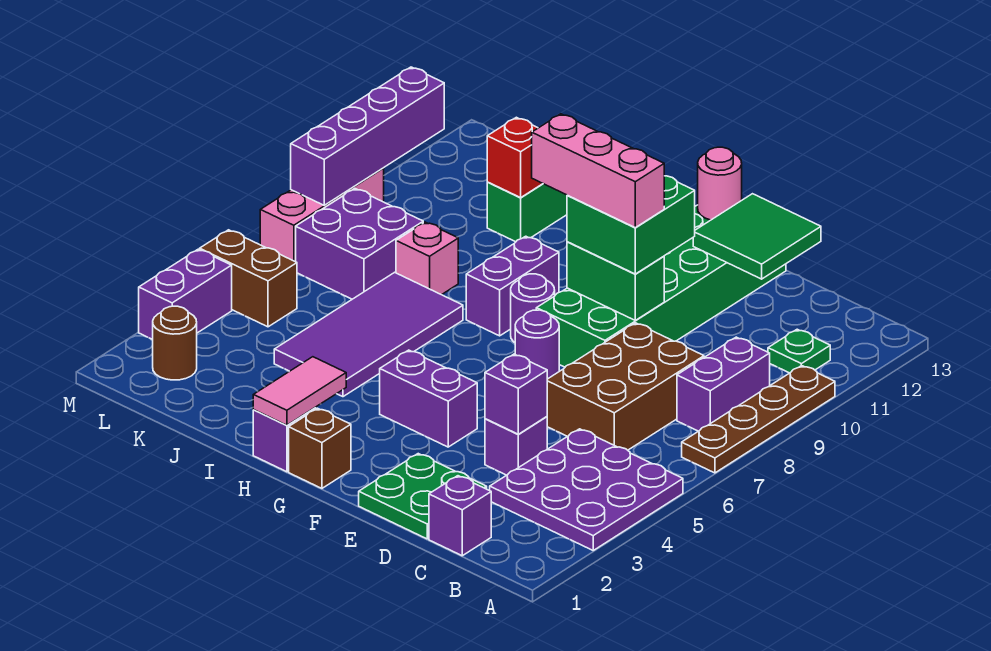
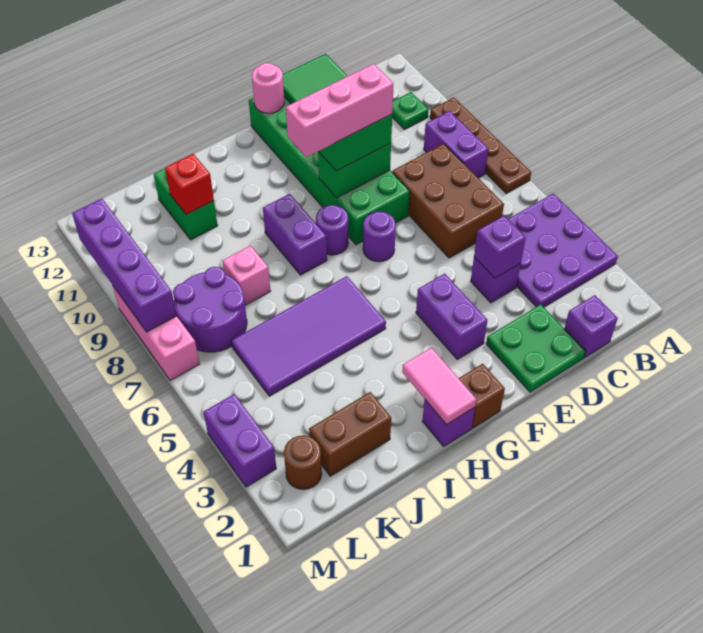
purple 1x2 brick [380,350,477,447] -> purple 1x2 brick turned to [416,274,488,359]
purple 2x4 tile [274,272,463,397] -> purple 2x4 tile turned to [231,276,386,396]
purple 2x2 brick [296,189,423,299] -> purple 2x2 round brick [173,267,247,352]
brown 1x2 brick [200,230,297,327] -> brown 1x2 brick moved to [309,392,391,476]

